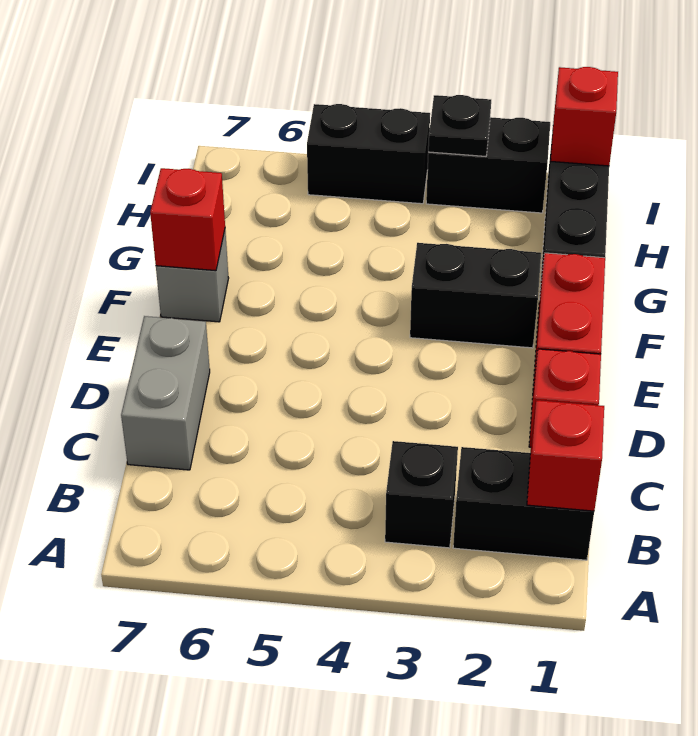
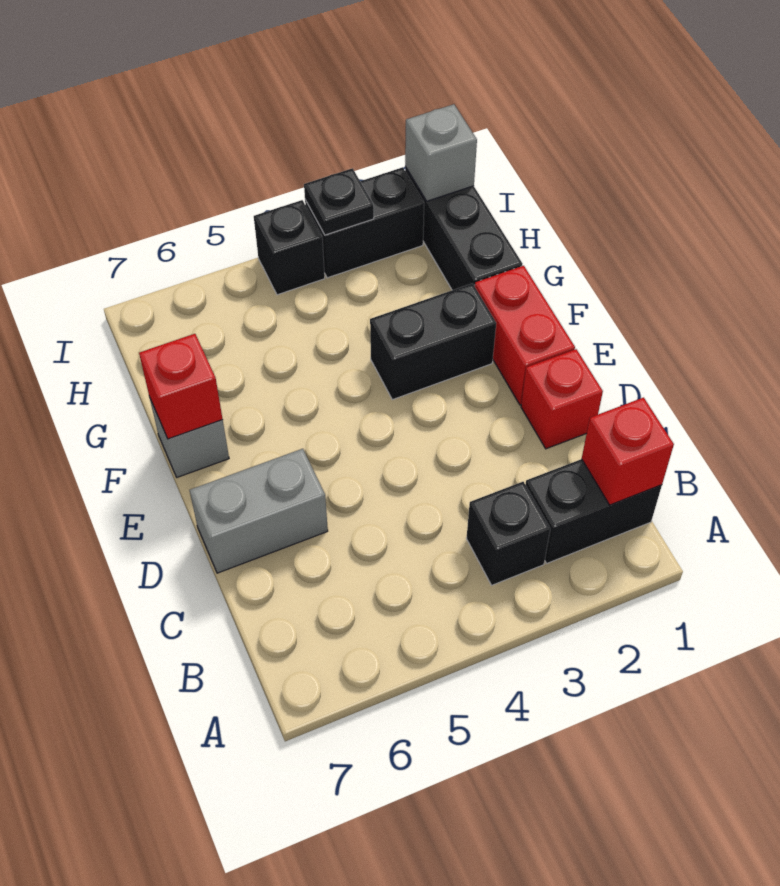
grey 1x2 brick [121,316,210,470] -> grey 1x2 brick turned to [190,449,328,573]
red 1x1 brick [551,67,618,166] -> grey 1x1 brick [405,104,477,201]
black 1x2 brick [307,104,430,204] -> black 1x1 brick [254,200,325,295]

